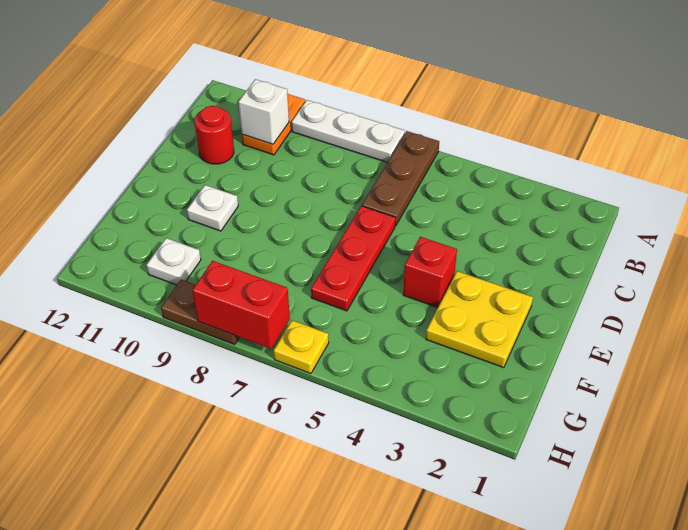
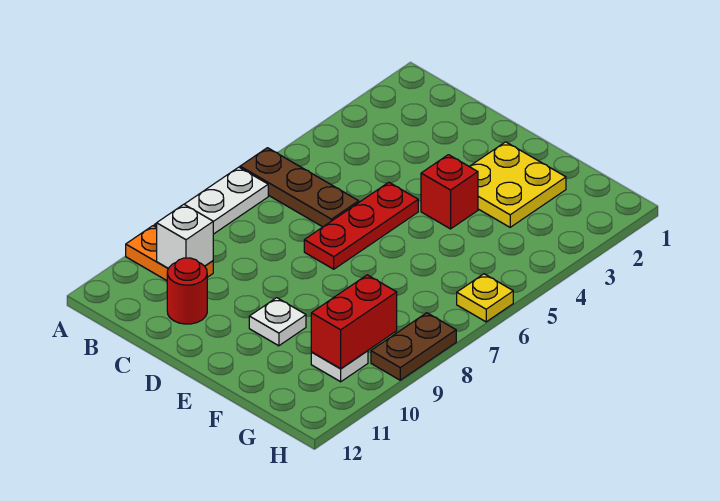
red 1x3 plate [311,206,395,311] -> red 1x3 plate turned to [304,182,418,269]
red 1x2 brick [192,261,290,349] -> red 1x2 brick moved to [311,275,397,368]

